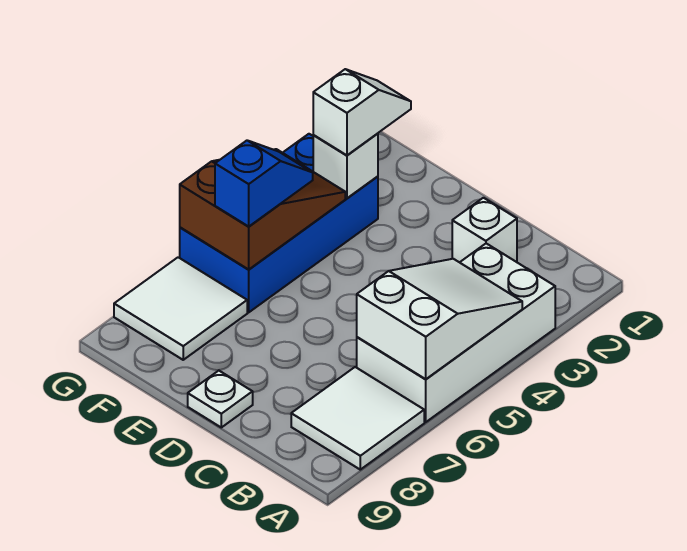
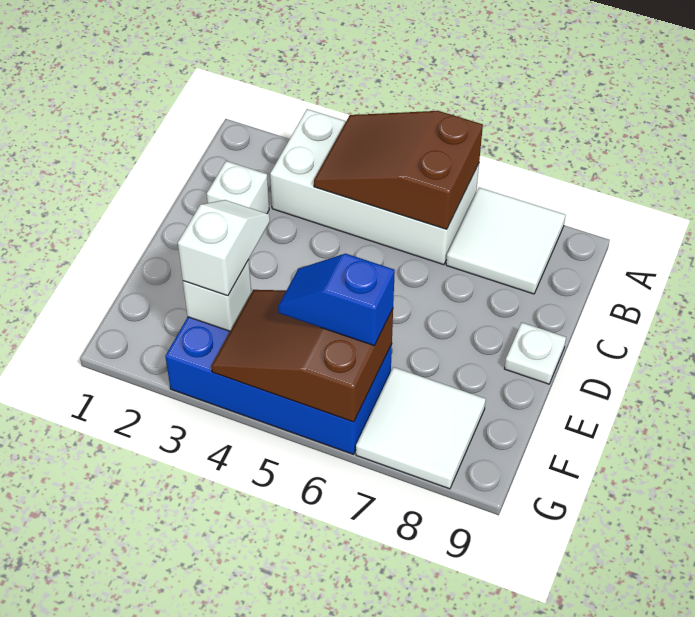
white 2x3 slope [357,259,522,379] -> brown 2x3 slope [314,111,483,229]
white 1x2 slope [313,69,411,155] -> white 1x2 slope turned to [178,200,270,296]

